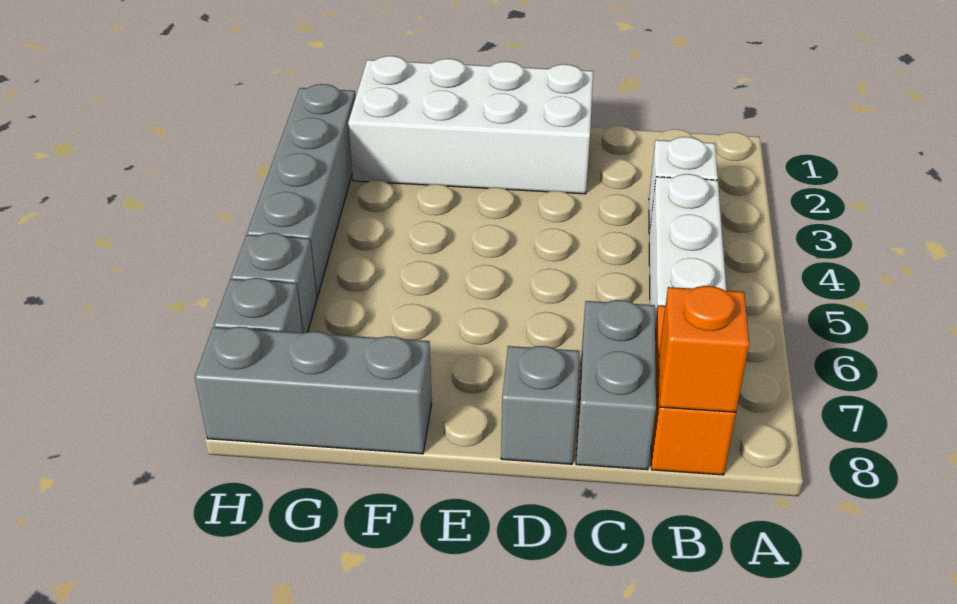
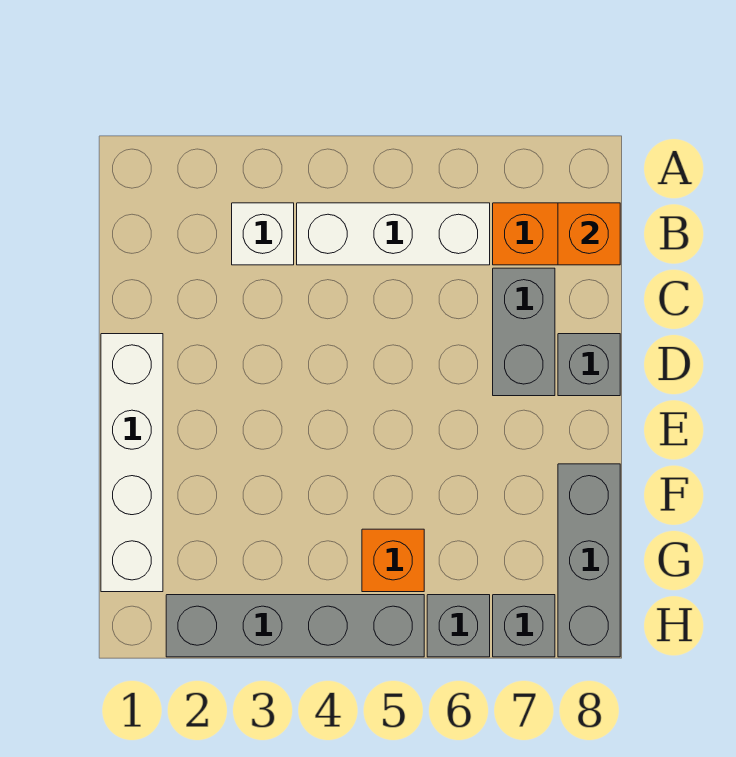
grey 1x2 brick [576,300,656,470] -> grey 1x2 brick turned to [493,268,555,396]
white 2x4 brick [348,56,593,194] -> white 1x4 brick [101,334,163,592]
none -> orange 1x1 brick [362,529,424,592]

